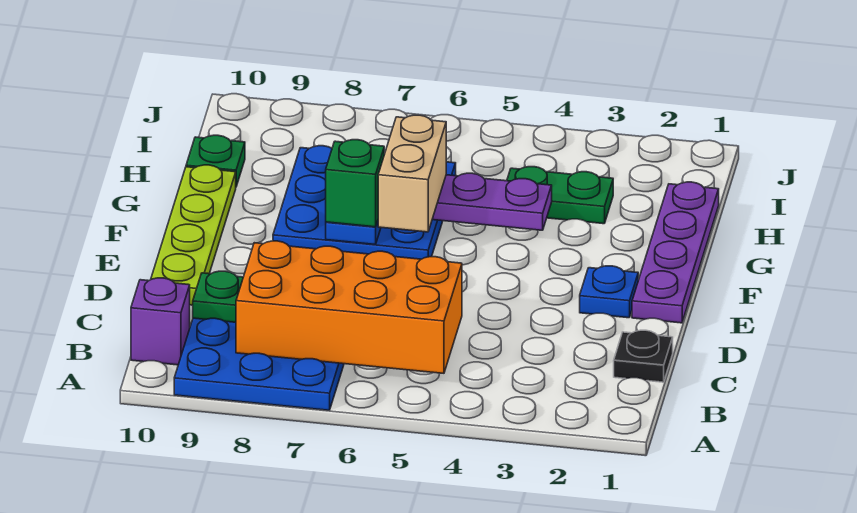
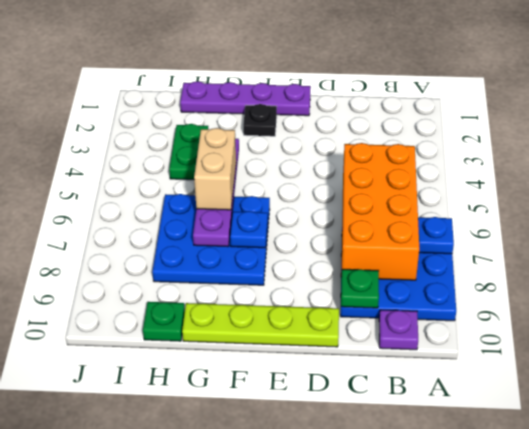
purple 1x1 brick [131,278,190,365] -> purple 1x1 plate [379,310,418,350]
black 1x1 plate [614,330,673,382] -> black 1x1 plate moved to [243,104,277,136]
blue 1x1 plate [580,266,638,318] -> blue 1x1 plate moved to [418,217,454,254]
tan 1x2 brick [378,115,446,232] -> tan 1x2 brick turned to [194,128,236,210]
green 1x1 brick [326,140,384,227] -> none

